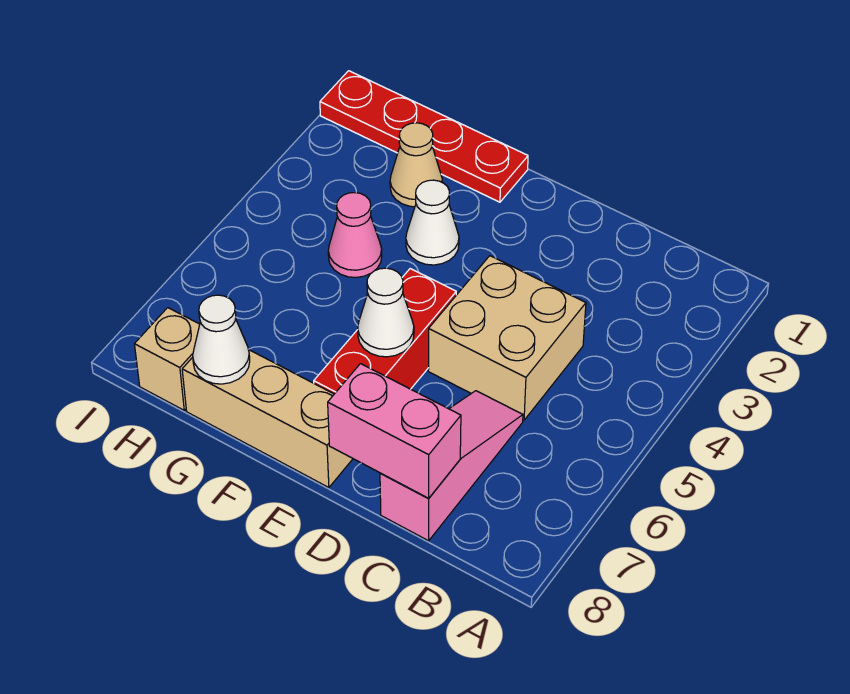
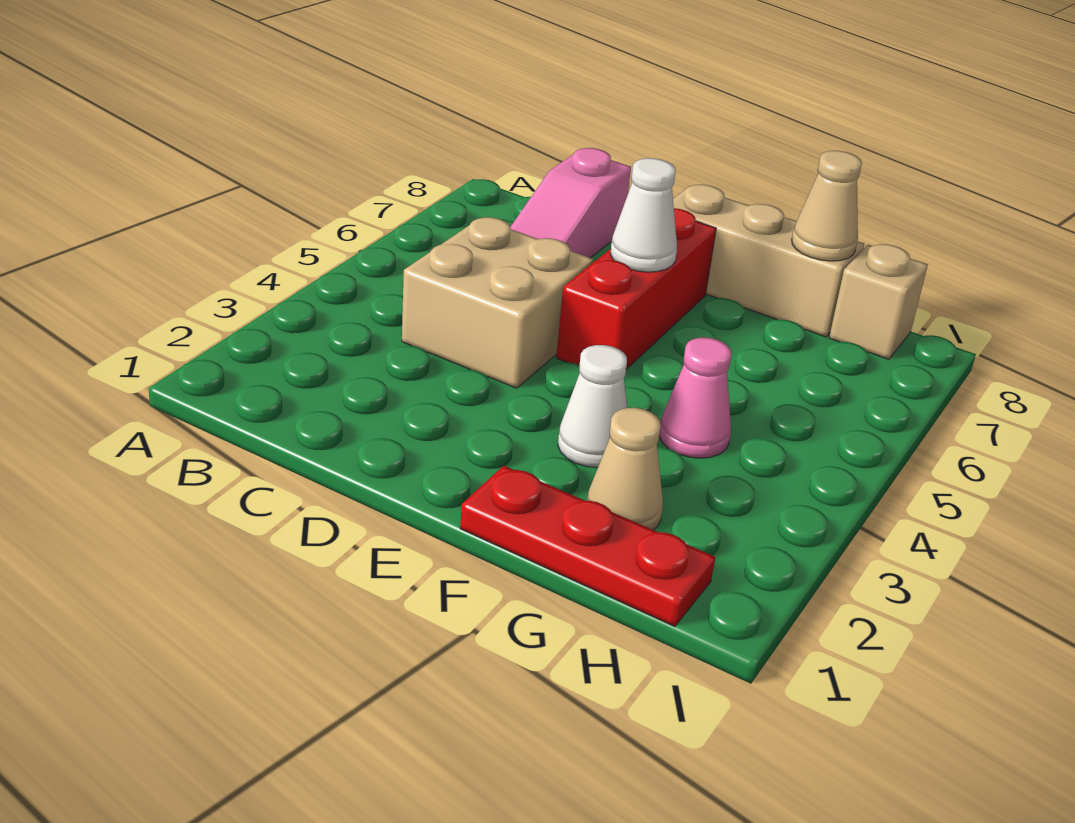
pink 1x2 brick [328,364,461,498] -> none
red 1x4 plate [320,71,528,202] -> red 1x3 plate [460,466,715,626]
white 1x1 cone [193,295,250,384] -> tan 1x1 cone [792,151,862,261]

